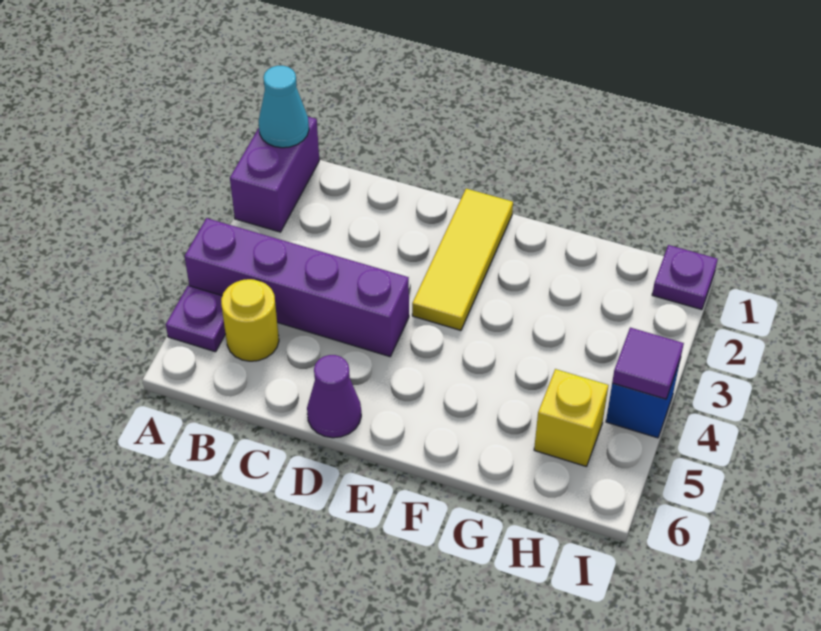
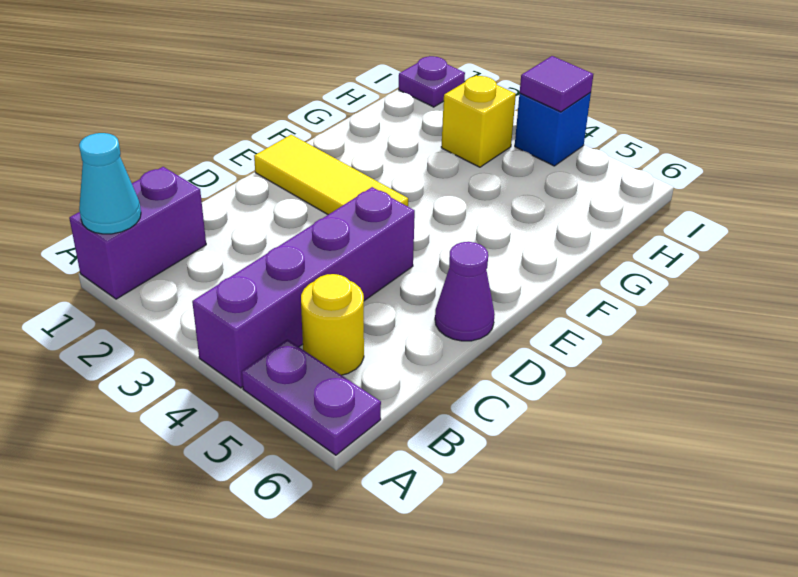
purple 1x2 brick [230,117,319,232] -> purple 1x2 brick turned to [69,167,206,299]
purple 1x1 plate [166,286,225,352] -> purple 1x2 plate [242,340,381,455]
yellow 1x1 brick [534,369,608,467] -> yellow 1x1 brick moved to [441,75,516,167]

